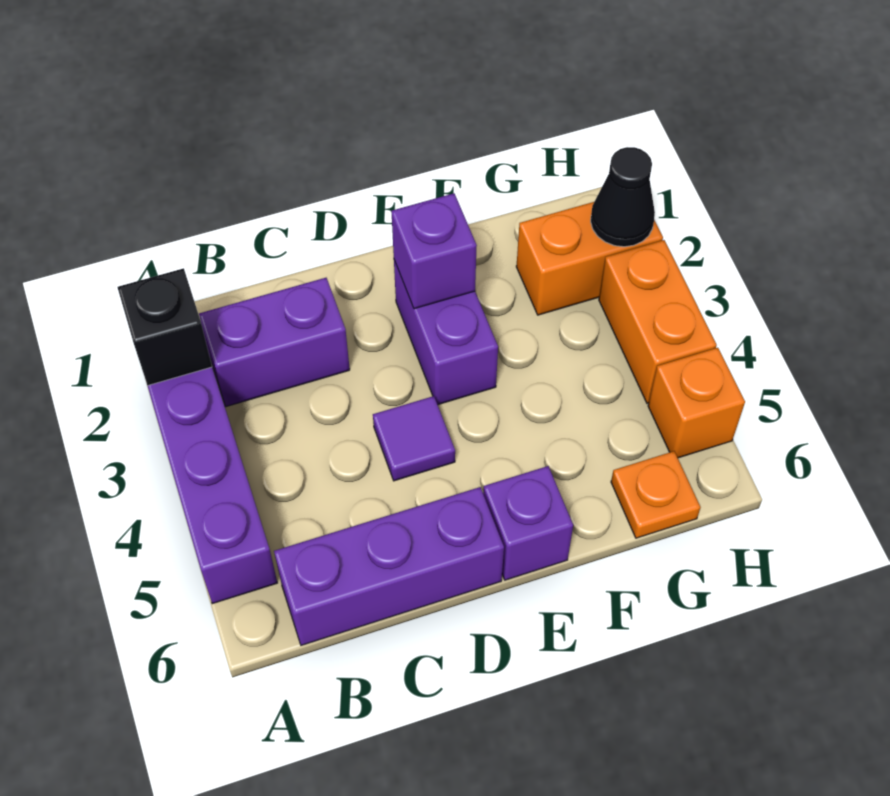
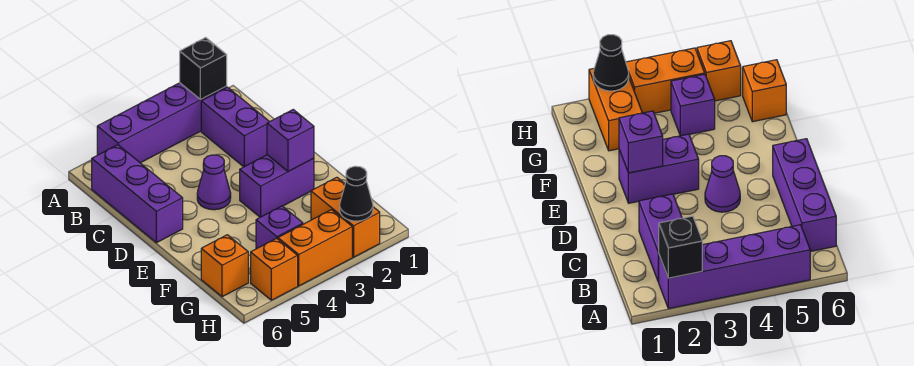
purple 1x1 tile [373,396,455,481] -> purple 1x1 cone [197,155,231,210]
purple 1x1 brick [483,466,573,580] -> purple 1x1 brick moved to [256,206,303,249]
orange 1x1 plate [611,451,700,538] -> orange 1x1 brick [201,235,248,297]

